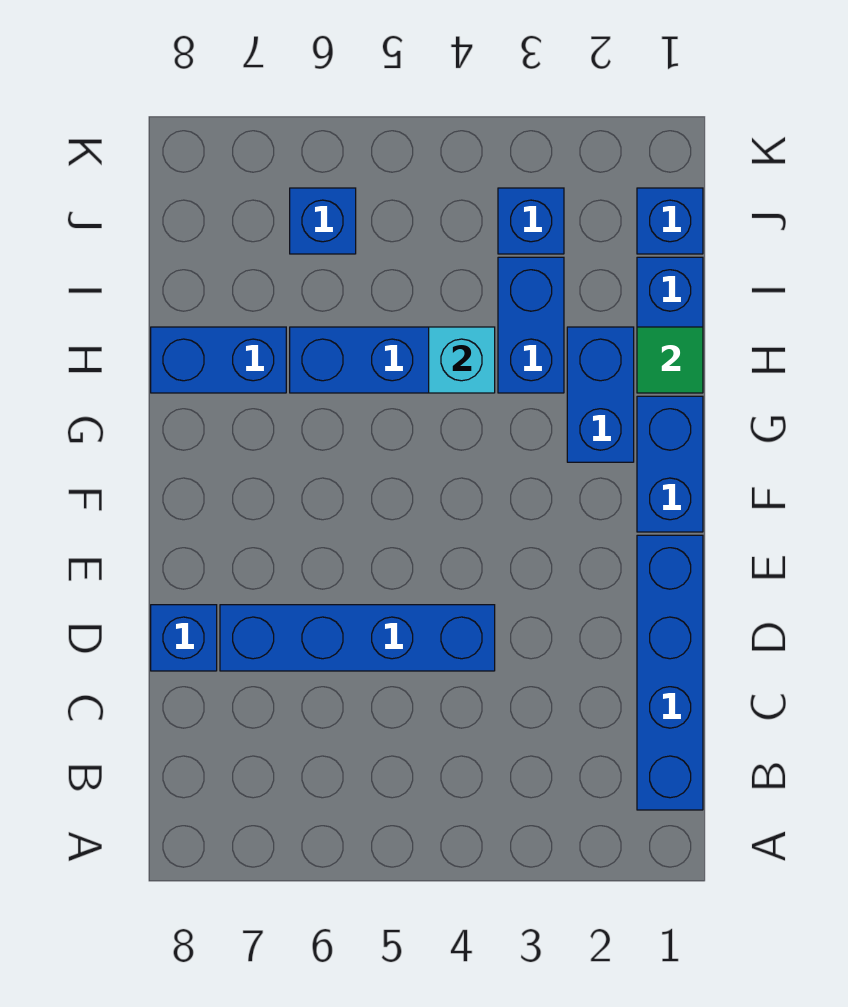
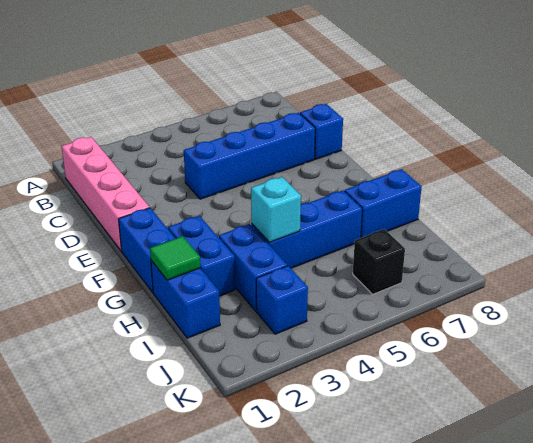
blue 1x4 brick [637,535,703,810] -> pink 1x4 brick [62,137,149,251]
blue 1x1 brick [637,188,703,254] -> none
blue 1x1 brick [290,188,356,254] -> black 1x1 brick [353,229,405,294]

